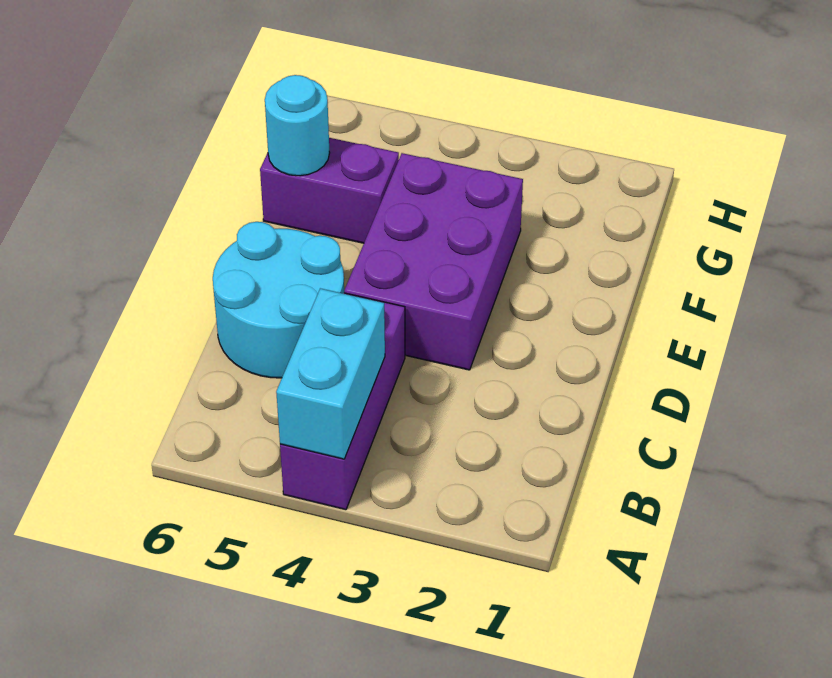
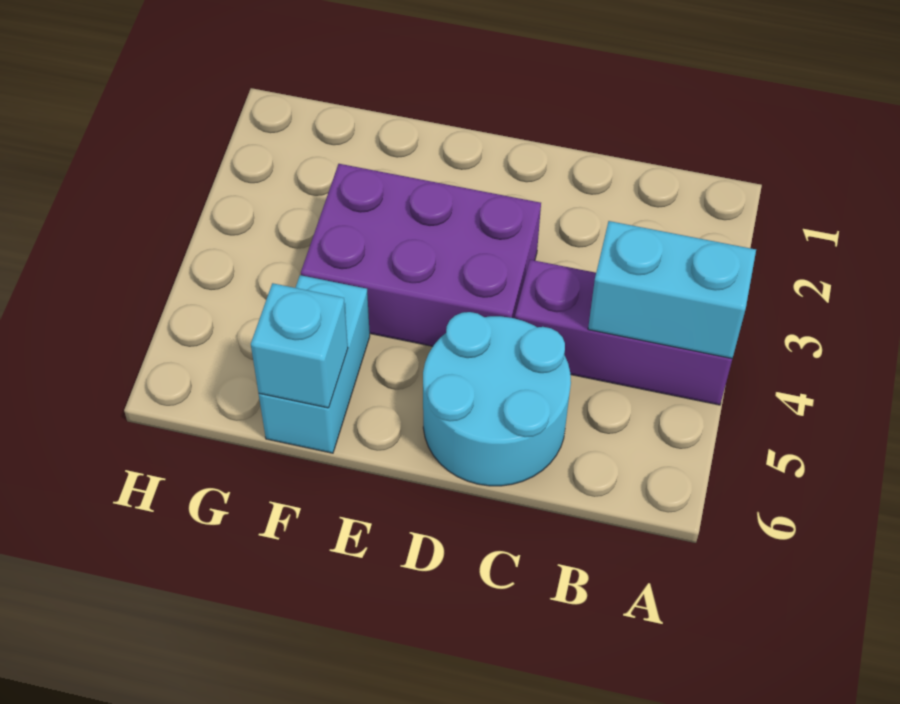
purple 1x2 brick [260,138,399,243] -> cyan 1x2 brick [259,275,370,453]
cyan 1x1 round brick [265,75,330,176] -> cyan 1x1 brick [251,283,348,408]

